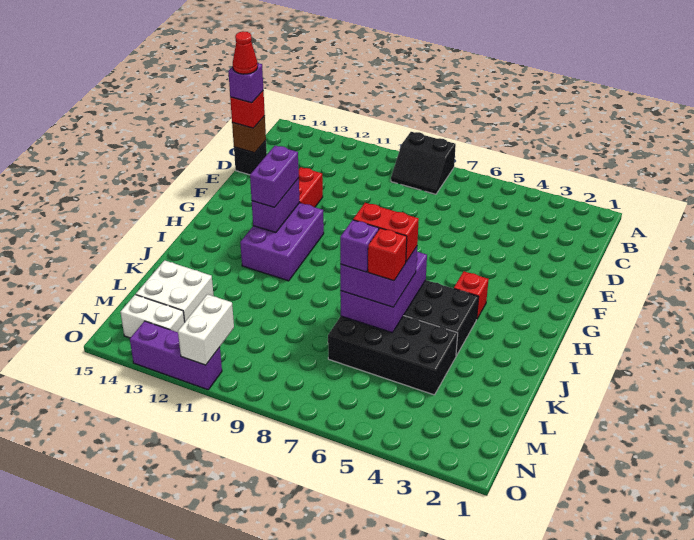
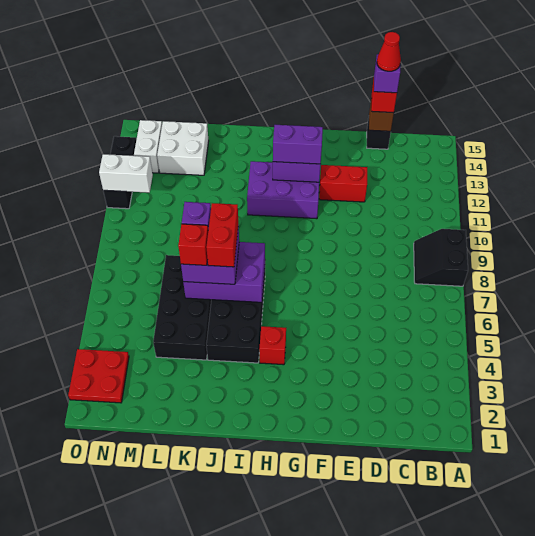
none -> red 2x2 plate [68,349,129,403]
purple 1x3 brick [130,321,222,390] -> black 1x3 brick [103,136,136,209]

